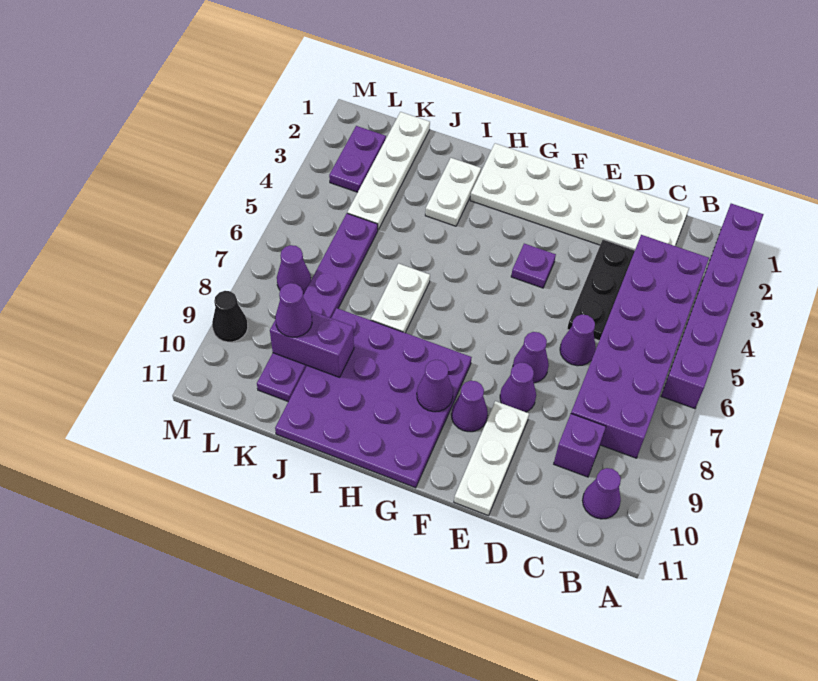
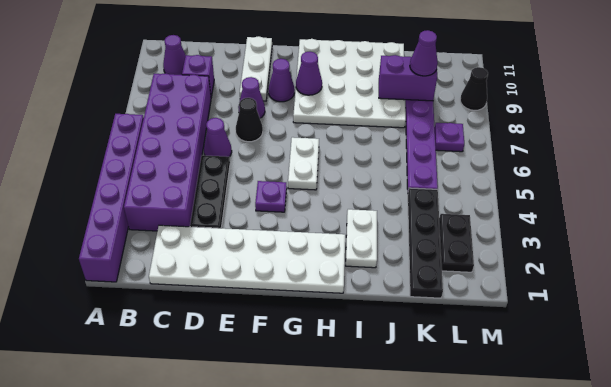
purple 1x1 cone [513,332,549,383] -> black 1x1 cone [236,98,263,142]
purple 4x4 plate [275,308,472,488] -> white 4x4 plate [293,39,406,128]
white 1x2 plate [371,264,430,333] -> white 1x2 plate moved to [288,137,319,190]
white 1x4 plate [347,112,430,230] -> black 1x4 plate [408,188,443,298]
purple 1x2 plate [329,126,386,192] -> black 1x2 plate [439,214,474,272]
purple 1x1 cone [277,245,311,294] -> purple 1x1 plate [435,123,464,152]

